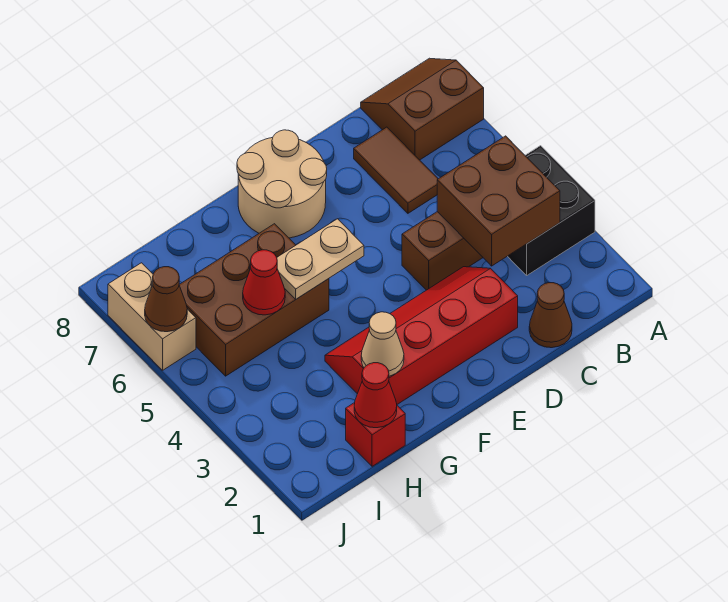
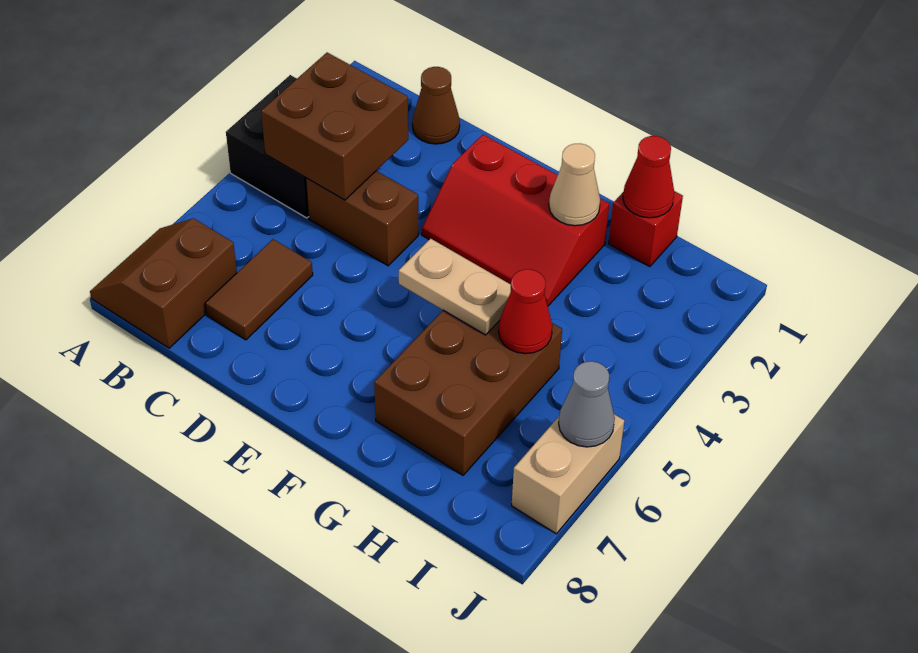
brown 2x2 slope [361,58,484,160] -> brown 2x2 slope turned to [90,218,237,348]
red 2x4 slope [325,267,518,404] -> red 2x3 slope [422,135,609,306]
tan 2x2 round brick [237,130,327,238] -> none
brown 2x3 brick [179,224,329,376] -> brown 2x3 brick turned to [374,310,562,475]
brown 1x1 cone [145,267,187,332] -> grey 1x1 cone [559,361,615,447]

